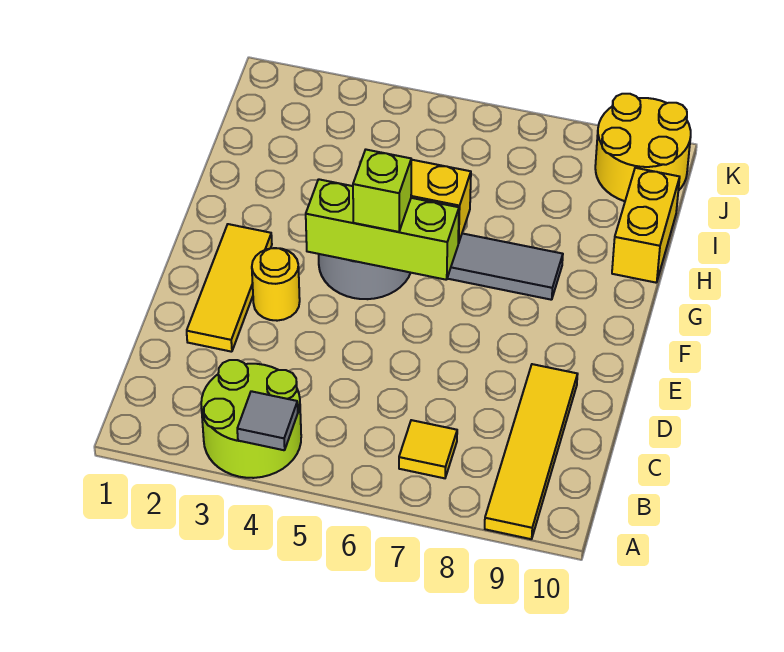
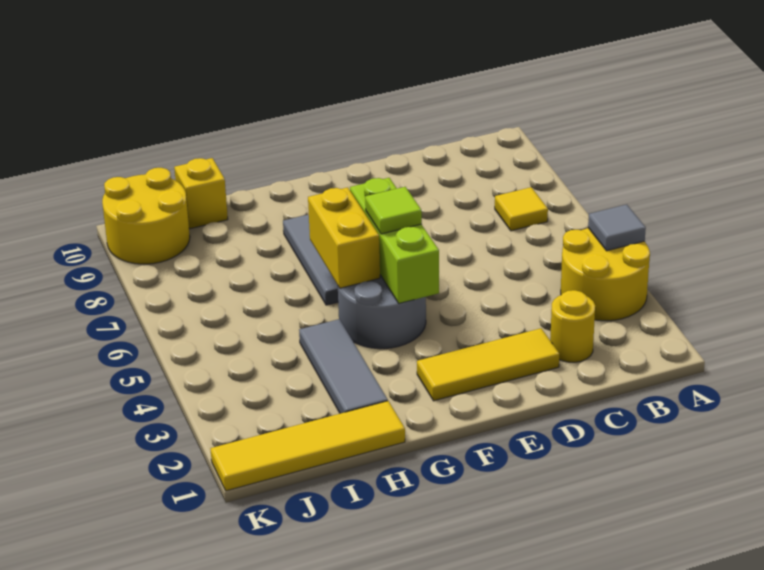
lime 2x2 round brick [201,360,301,478] -> yellow 2x2 round brick [561,228,650,321]
yellow 1x4 tile [485,364,578,539] -> yellow 1x4 tile moved to [210,401,405,491]
yellow 1x1 round brick [252,248,300,321] -> yellow 1x1 round brick moved to [550,290,595,362]
lime 1x1 brick [353,150,411,232] -> lime 1x1 tile [365,187,422,234]
none -> grey 1x3 tile [299,319,388,413]
yellow 1x2 brick [612,168,680,283] -> yellow 1x1 brick [174,158,228,229]

